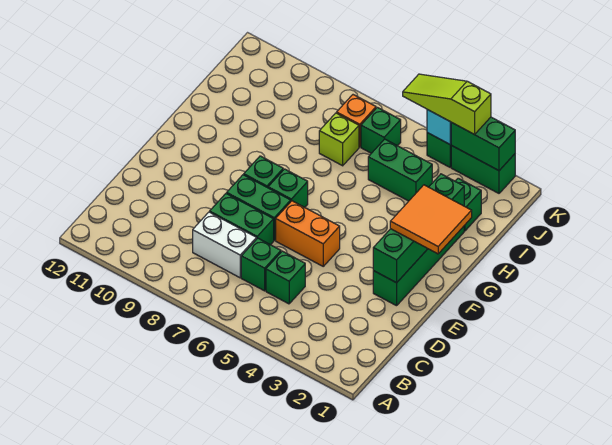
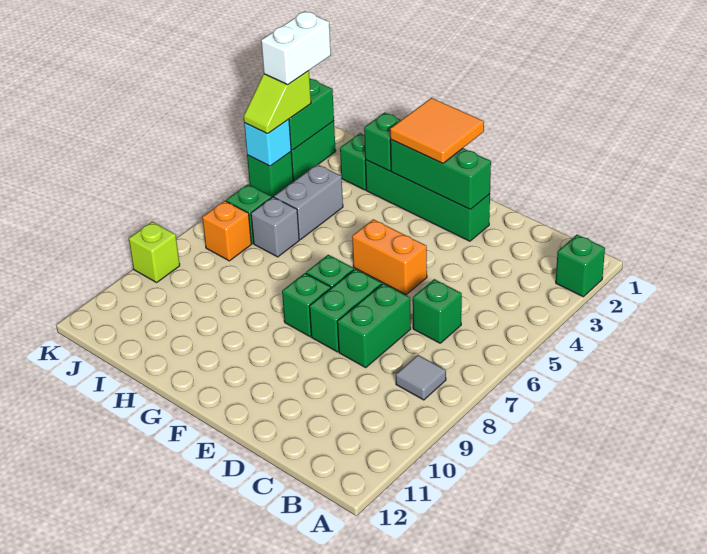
none -> grey 1x1 tile [396,355,446,400]
green 1x1 brick [266,251,305,304] -> green 1x1 brick moved to [556,235,605,297]
white 1x2 brick [193,212,257,278] -> white 1x2 brick moved to [261,11,331,84]
orange 1x2 brick [276,201,340,266] -> orange 1x2 brick turned to [352,219,427,295]
green 1x2 brick [368,139,432,201] -> grey 1x2 brick [274,164,343,240]
none -> grey 1x1 brick [251,197,299,257]
lime 1x1 brick [319,113,359,166] -> lime 1x1 brick moved to [129,222,180,282]
lime 1x3 slope [403,74,491,134] -> lime 1x2 slope [244,71,311,134]

